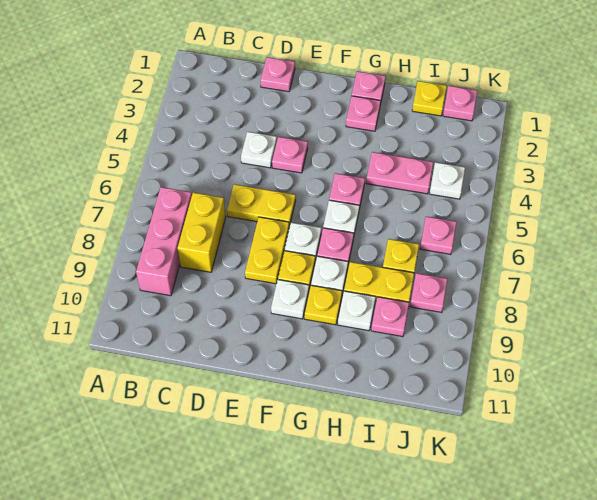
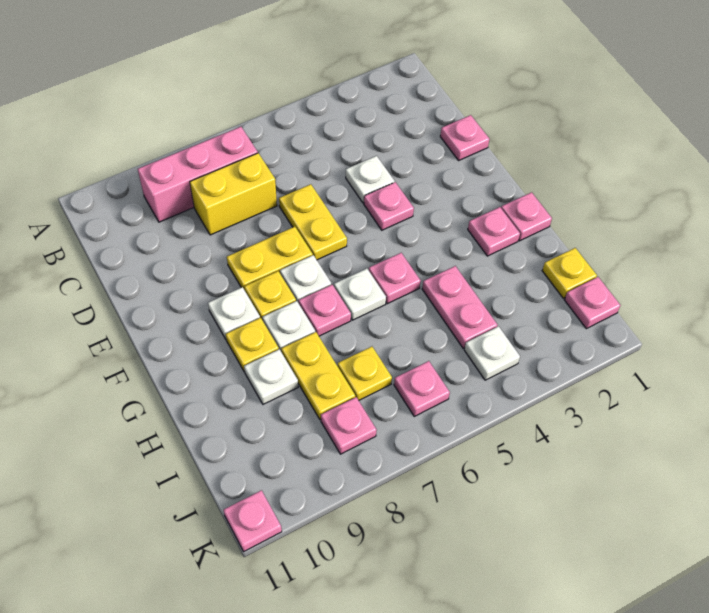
pink 1x1 plate [371,297,409,337] -> pink 1x1 plate moved to [223,490,282,552]

